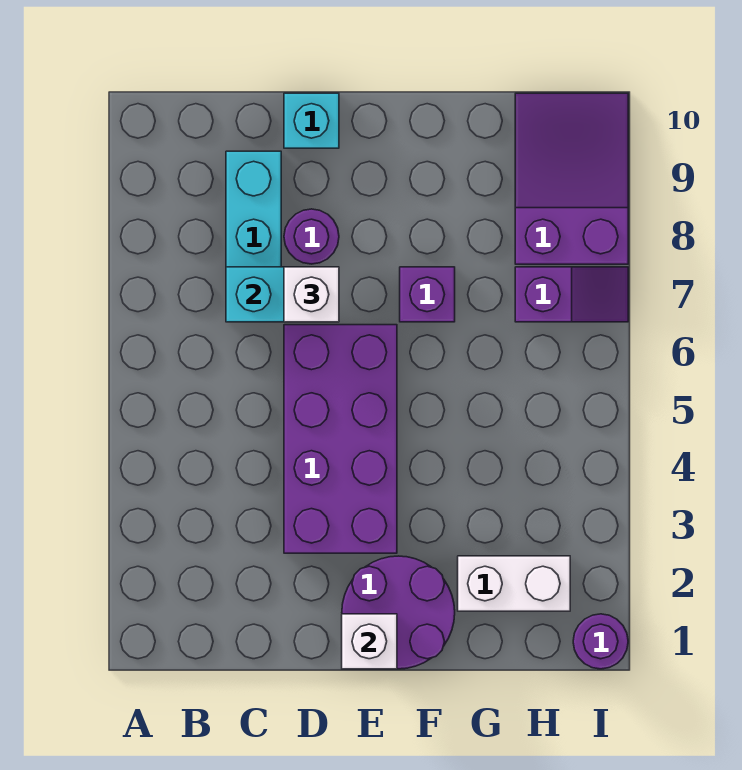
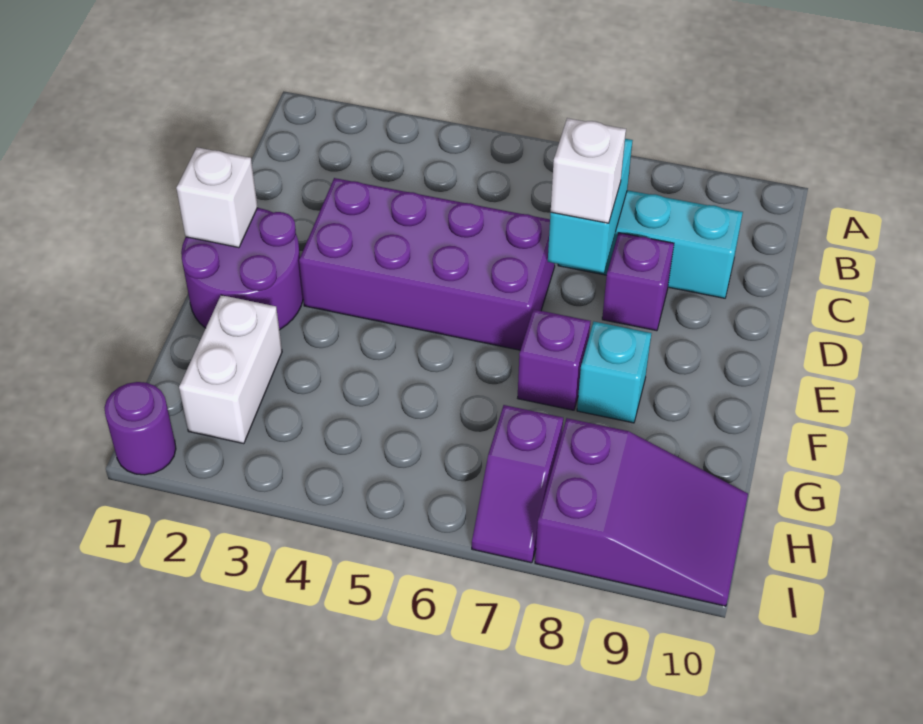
purple 1x1 round brick [284,209,339,264] -> purple 1x1 brick [602,233,674,331]
cyan 1x1 brick [284,93,339,148] -> cyan 1x1 brick moved to [577,322,651,423]

